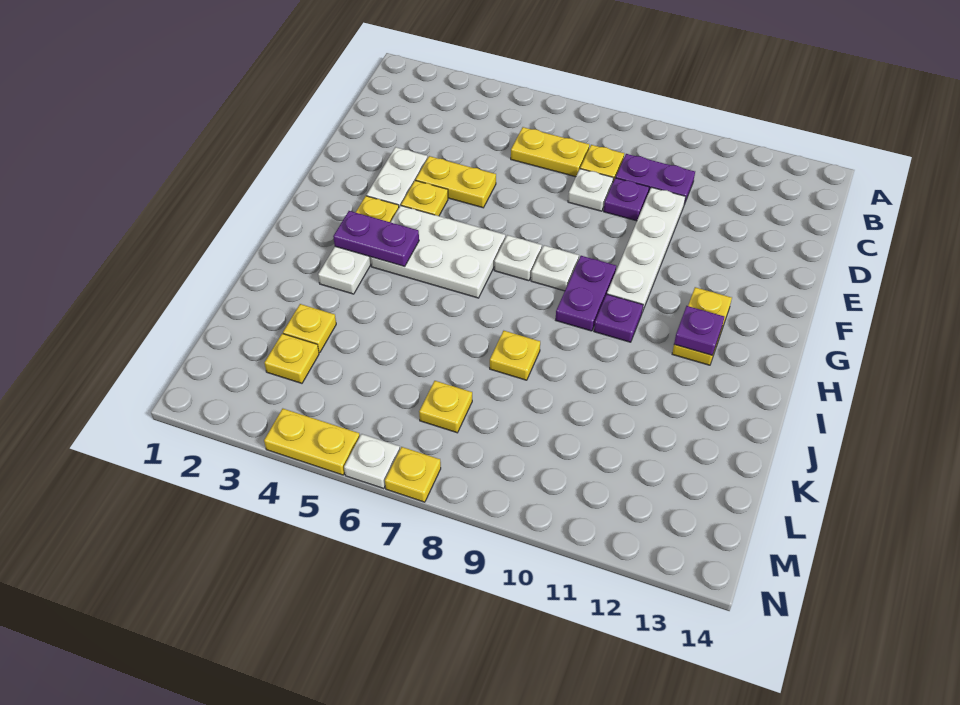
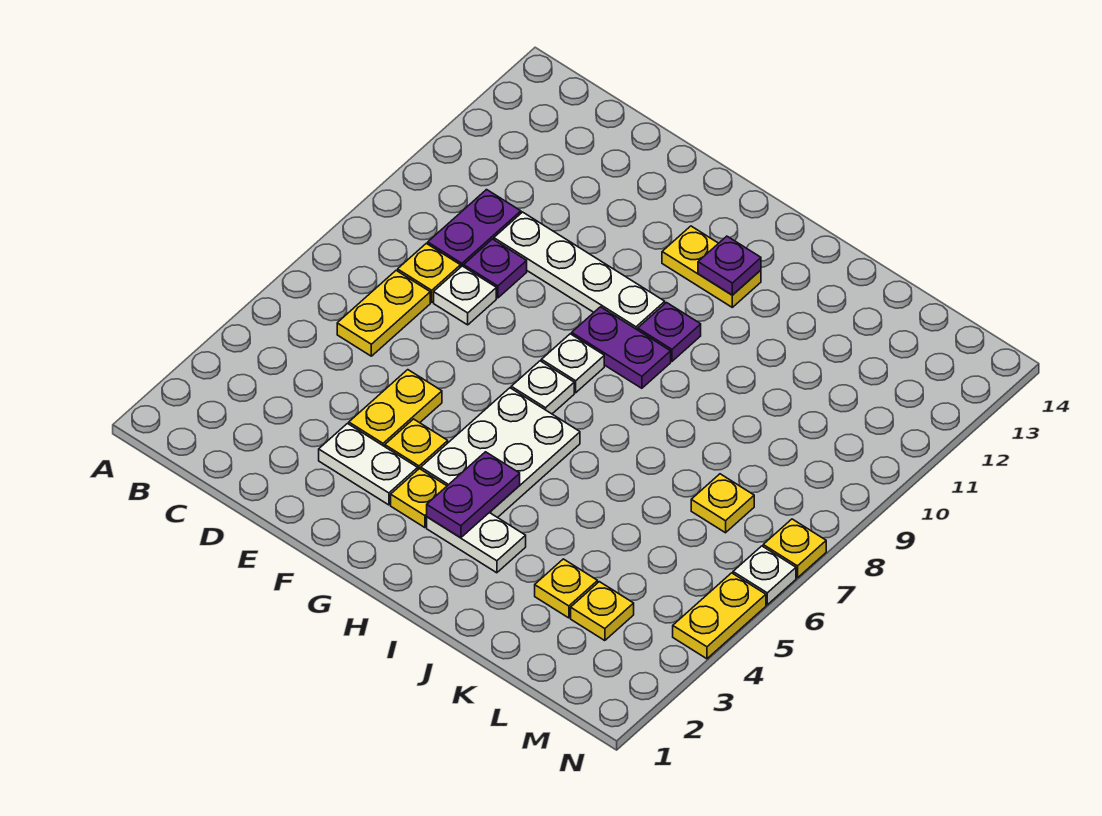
yellow 1x1 plate [490,331,540,380] -> none

